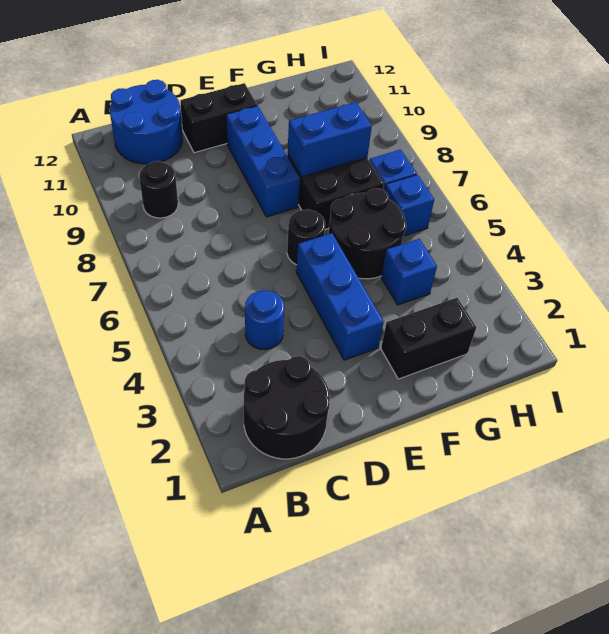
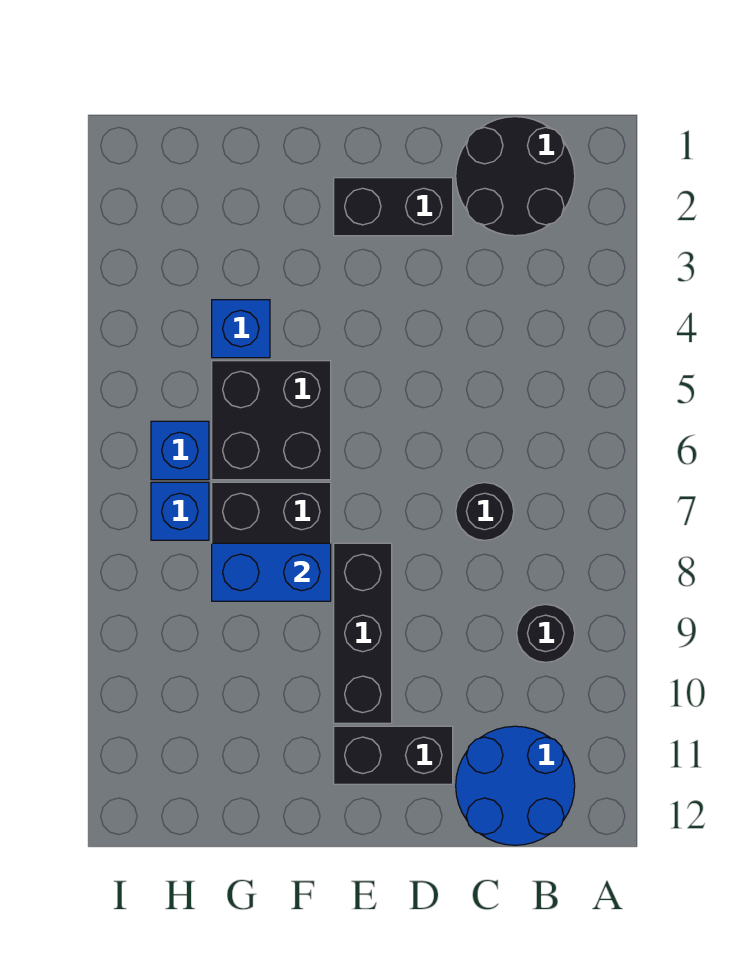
blue 1x1 round brick [245,290,284,350] -> none
blue 1x3 brick [296,233,384,360] -> none
black 1x1 round brick [287,209,325,265] -> black 1x1 round brick moved to [456,482,514,540]
blue 1x3 brick [226,106,300,217] -> black 1x3 brick [334,543,392,723]
black 1x2 brick [381,298,476,379] -> black 1x2 brick moved to [334,178,453,236]
black 2x2 round brick [329,188,406,279] -> black 2x2 brick [212,361,331,480]

